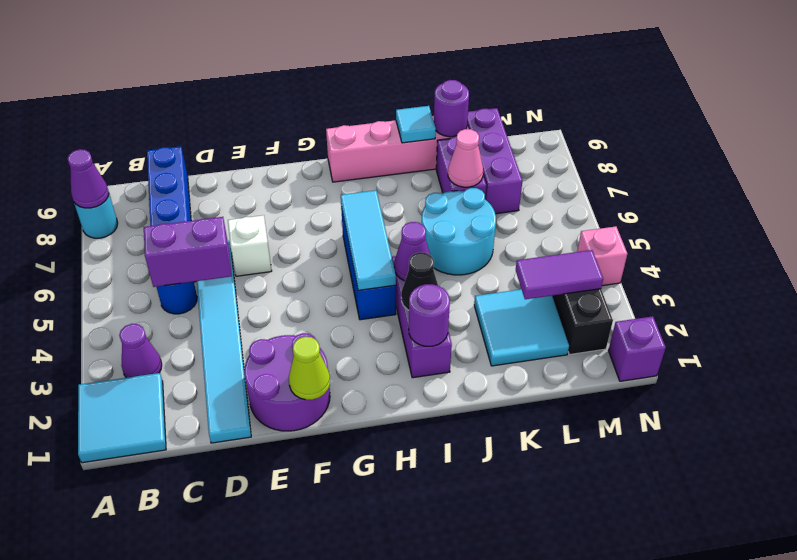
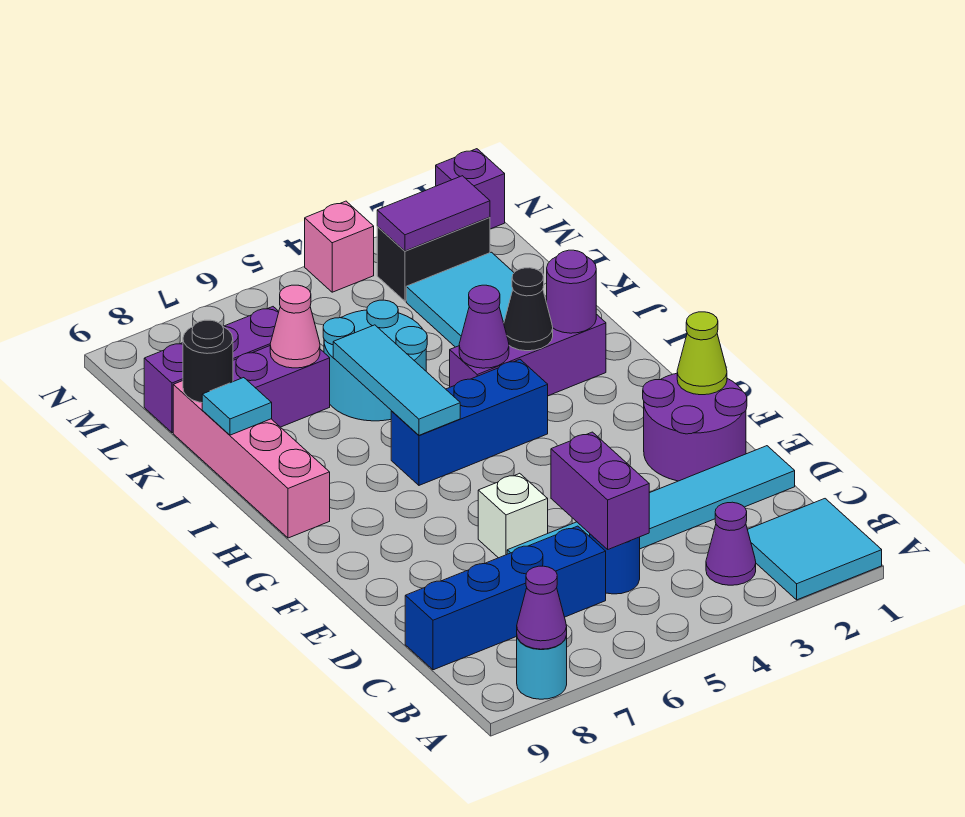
cyan 1x3 tile [341,190,396,290] -> cyan 1x3 tile turned to [333,325,460,435]
purple 1x1 round brick [434,80,469,137] -> black 1x1 round brick [183,320,233,403]
purple 1x2 tile [516,250,603,299] -> purple 1x2 tile turned to [377,176,490,251]

